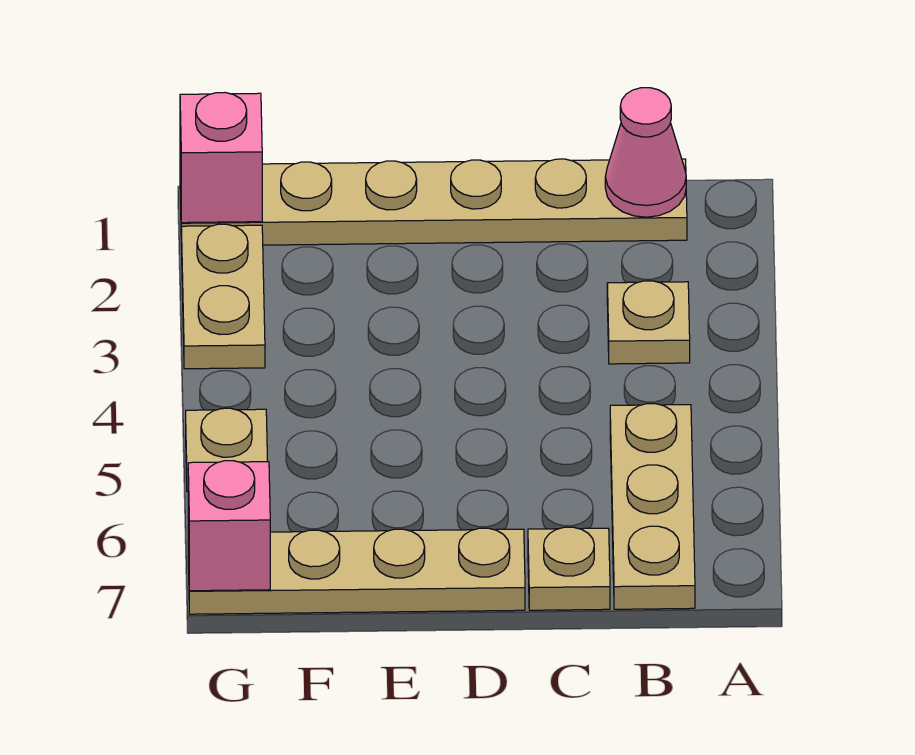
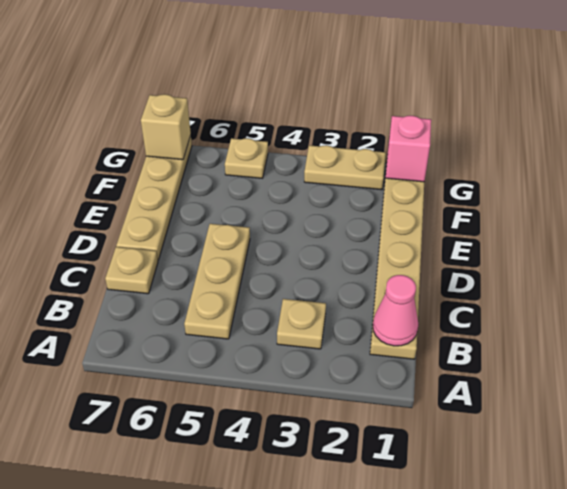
tan 1x3 plate [610,404,695,609] -> tan 1x3 plate turned to [184,224,250,339]
pink 1x1 brick [188,461,270,591] -> tan 1x1 brick [141,94,191,160]

